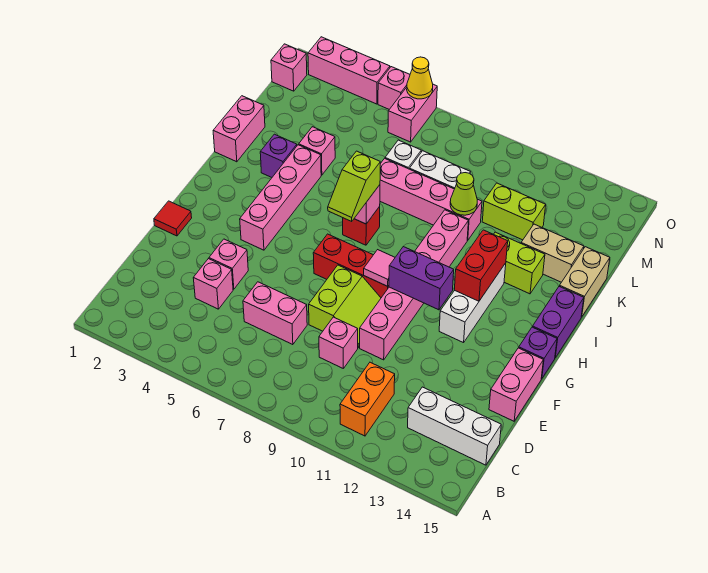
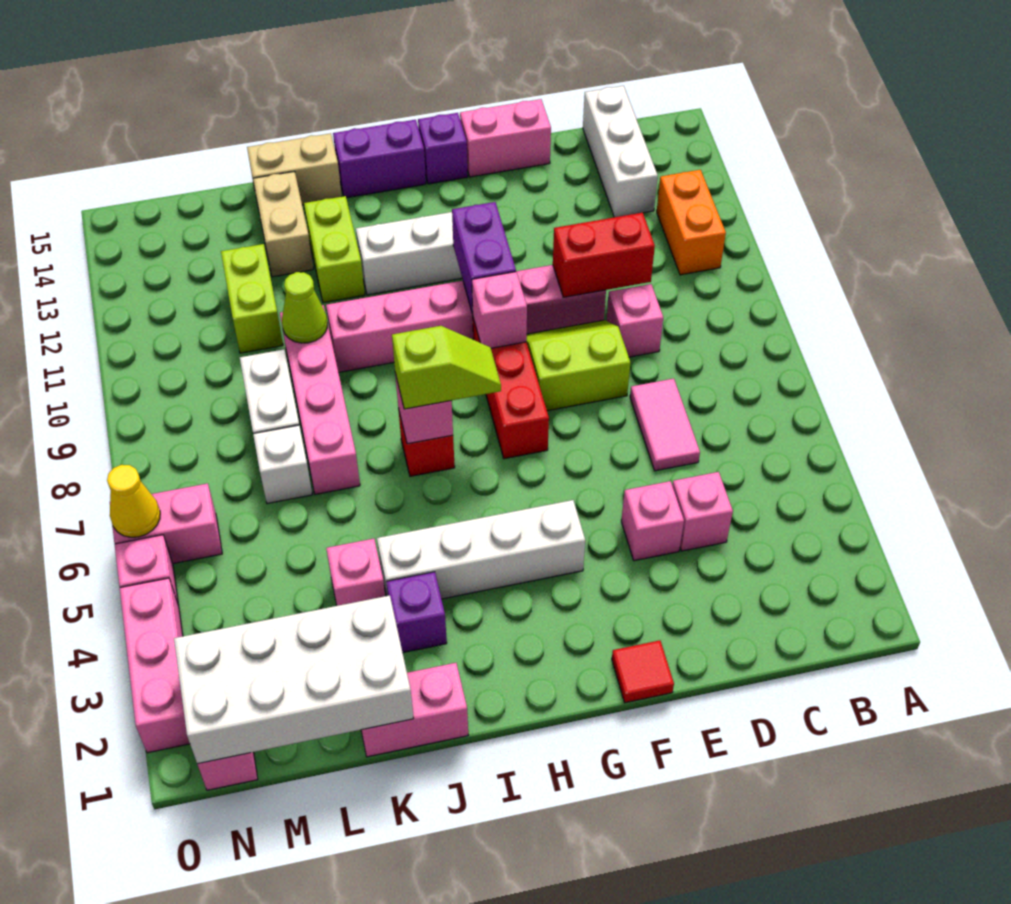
orange 1x2 brick [340,362,395,436] -> orange 1x2 brick turned to [657,170,726,275]
pink 1x2 brick [243,282,307,345] -> pink 1x2 tile [630,379,700,471]
pink 1x4 brick [240,145,321,250] -> white 1x4 brick [377,500,585,599]
pink 1x1 tile [364,250,395,286] -> pink 1x1 brick [472,272,527,348]
red 1x2 brick [454,230,508,301] -> red 1x2 brick moved to [553,213,655,297]
none -> white 2x4 brick [174,595,414,764]

